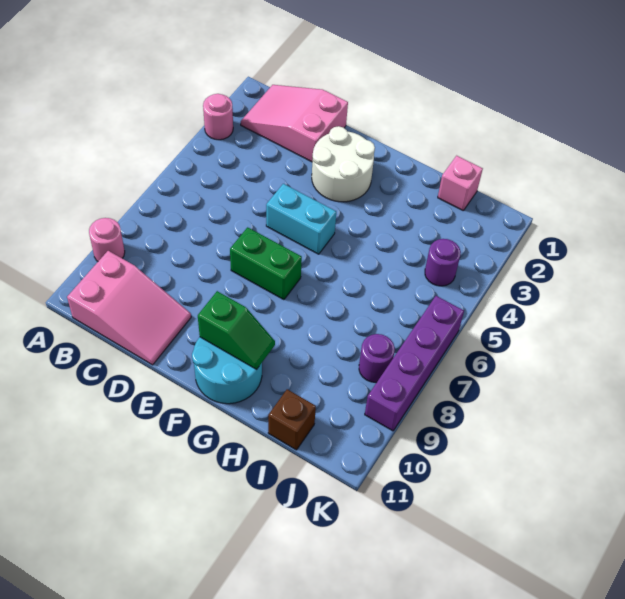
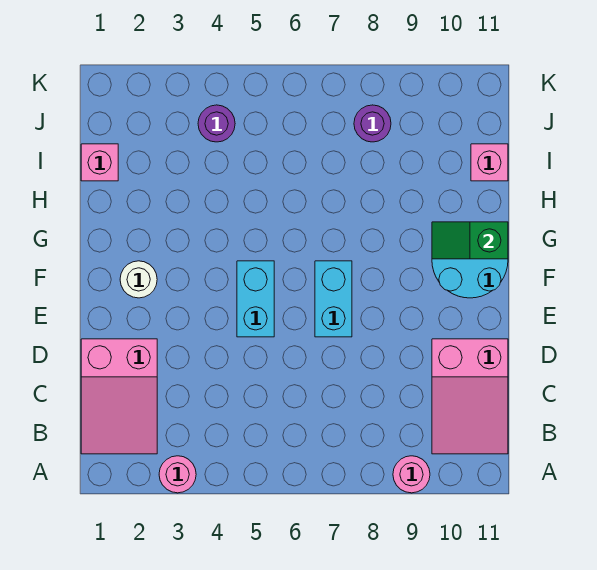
pink 2x3 slope [67,251,191,365] -> pink 2x3 slope turned to [432,339,508,454]
white 2x2 round brick [312,126,375,202] -> white 1x1 round brick [120,261,157,298]
green 1x2 brick [230,227,302,300] -> cyan 1x2 brick [315,261,352,337]
green 1x2 slope [198,291,275,370] -> green 1x2 slope turned to [432,222,508,259]
brown 1x1 brick [268,389,316,450] -> pink 1x1 brick [471,144,508,181]
purple 1x4 brick [365,296,464,431] -> none

